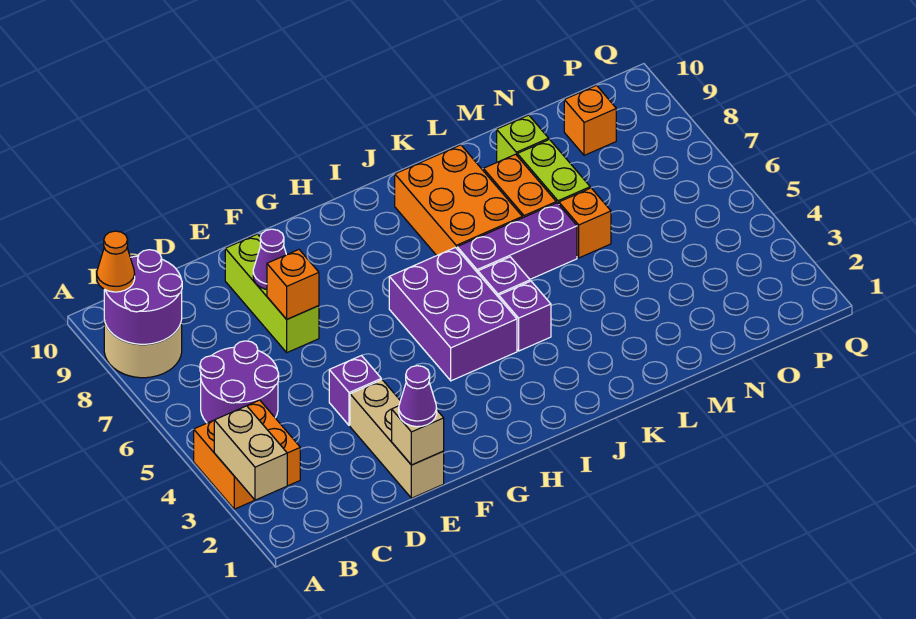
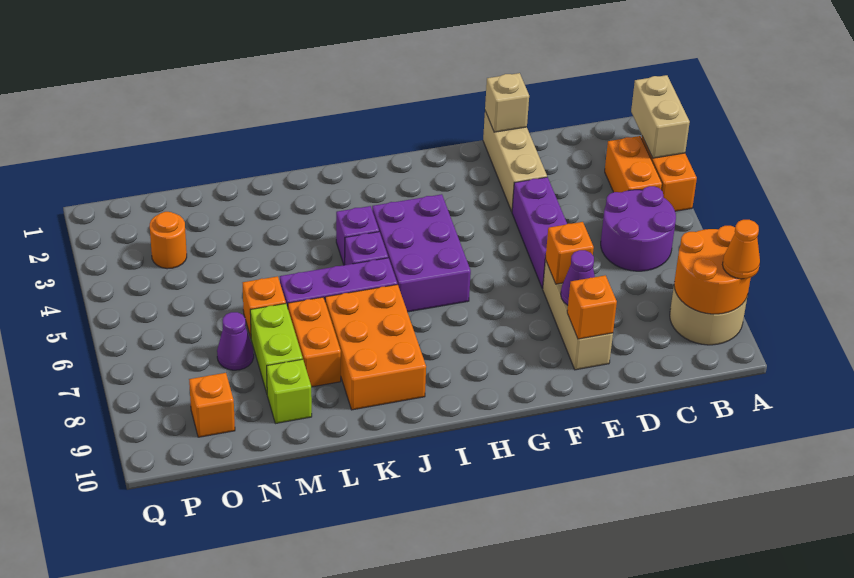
purple 2x2 round brick [104,250,182,344] -> orange 2x2 round brick [674,226,751,314]
purple 1x1 cone [399,366,437,427] -> purple 1x1 cone moved to [217,312,254,370]
purple 1x1 brick [329,355,381,425] -> purple 1x3 brick [512,177,567,289]
lime 1x3 brick [225,234,319,353] -> tan 1x3 brick [543,260,613,370]
none -> orange 1x1 brick [567,275,617,339]
none -> orange 1x1 round brick [150,212,187,269]

